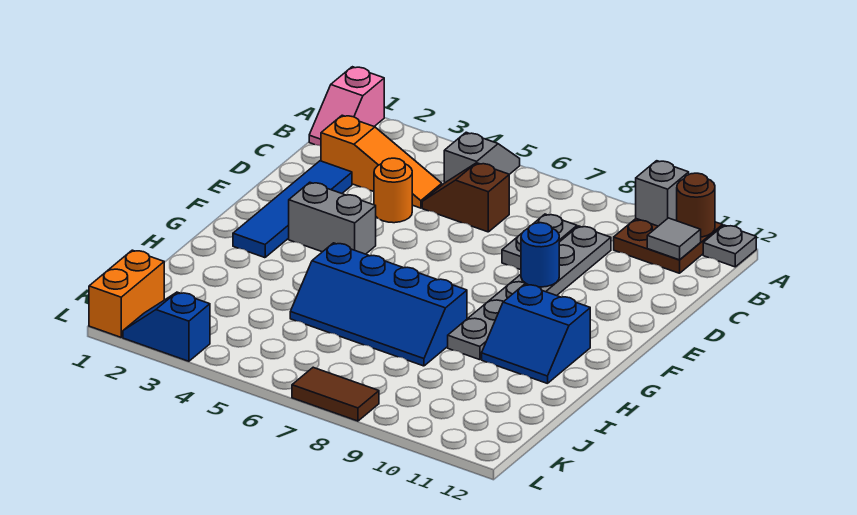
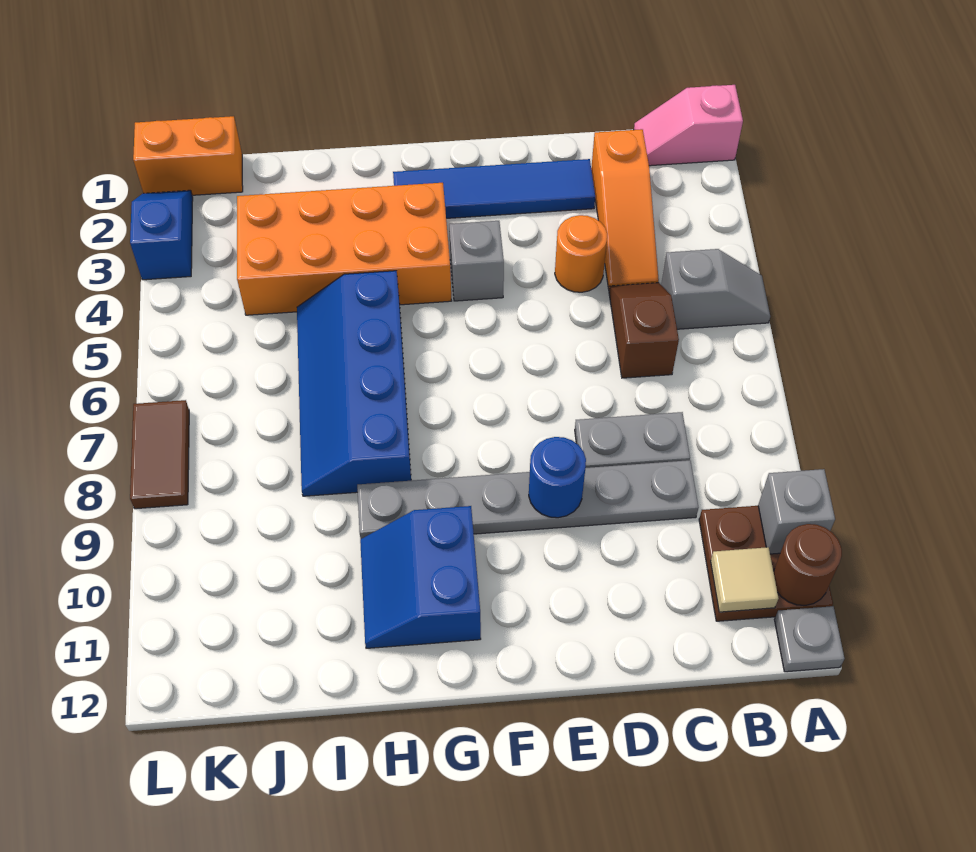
grey 1x1 tile [647,218,701,260] -> tan 1x1 tile [711,547,779,612]
grey 1x2 brick [289,182,376,254] -> grey 1x1 brick [449,221,504,301]
none -> orange 2x4 brick [237,183,451,315]

